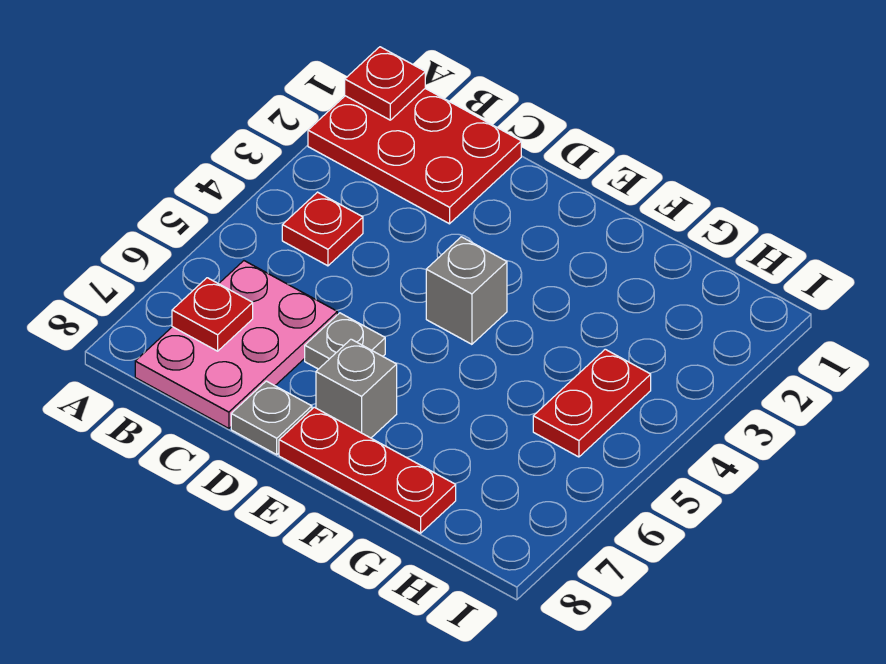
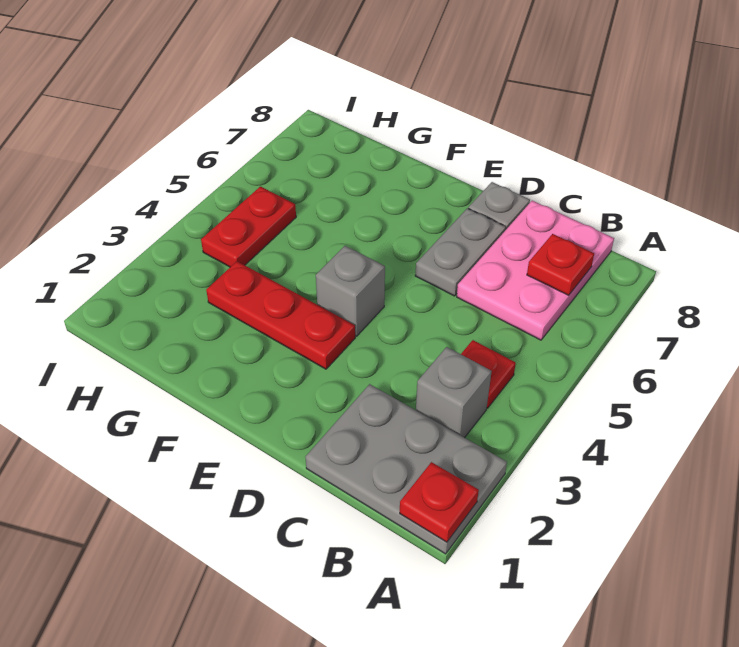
red 2x3 plate [308,88,521,224] -> grey 2x3 plate [306,384,507,554]
grey 1x1 plate [305,313,385,369] -> grey 1x2 plate [415,208,506,296]
grey 1x1 brick [316,339,397,438] -> grey 1x1 brick moved to [416,347,492,438]
red 1x3 plate [279,407,456,533] -> red 1x3 plate moved to [206,261,355,369]

